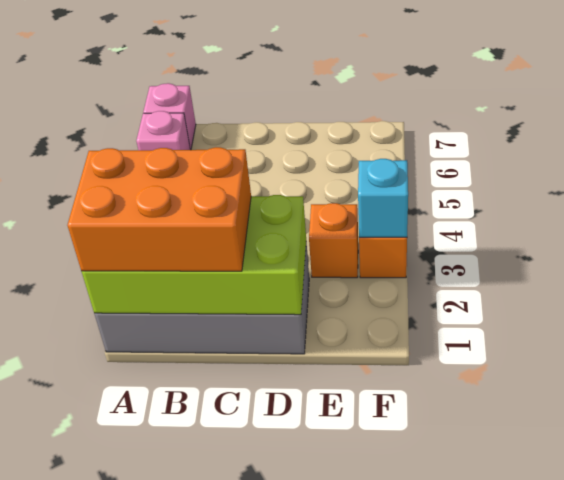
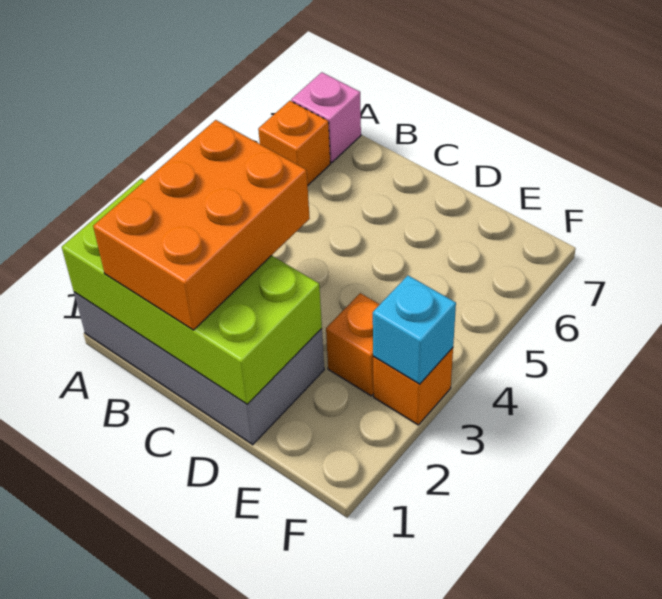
orange 2x3 brick [67,147,251,271] -> orange 2x3 brick turned to [93,120,310,330]
pink 1x1 brick [136,111,190,150] -> orange 1x1 brick [258,101,330,185]

